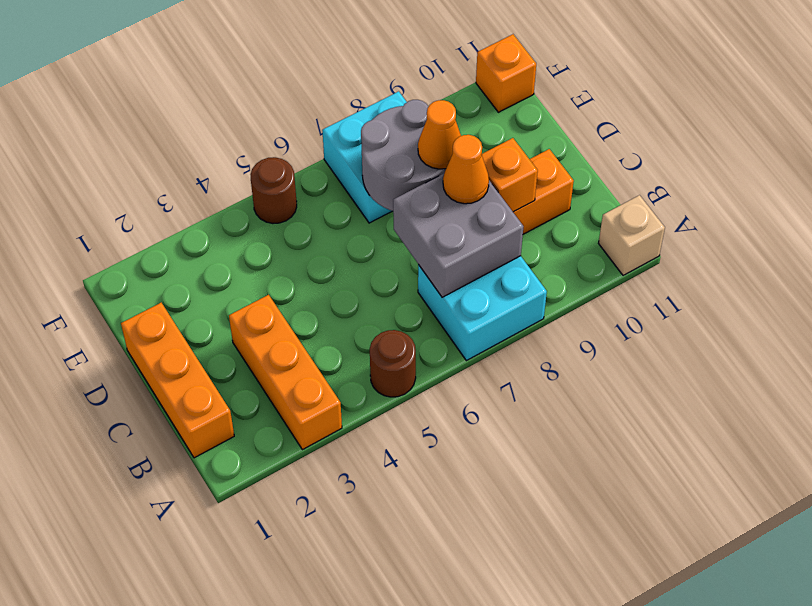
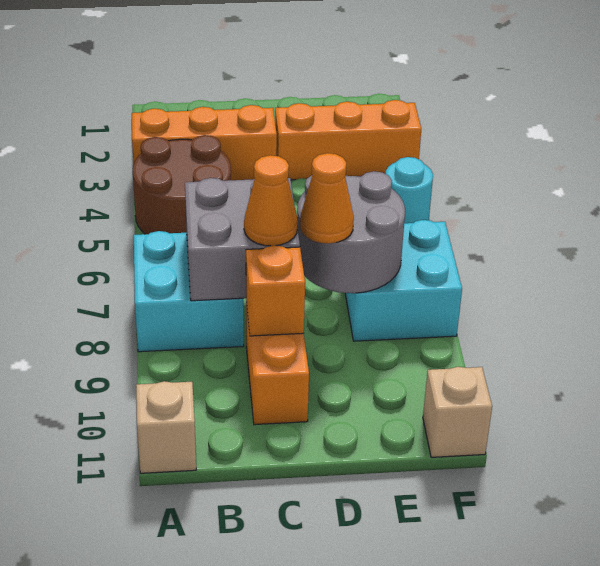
brown 1x1 round brick [370,330,416,397] -> brown 2x2 round brick [133,135,231,234]
orange 1x3 brick [121,303,234,458] -> orange 1x3 brick moved to [275,100,421,180]
brown 1x1 round brick [250,157,297,223] -> cyan 1x1 round brick [386,157,433,223]
orange 1x1 brick [476,34,536,112] -> tan 1x1 brick [423,367,492,457]

